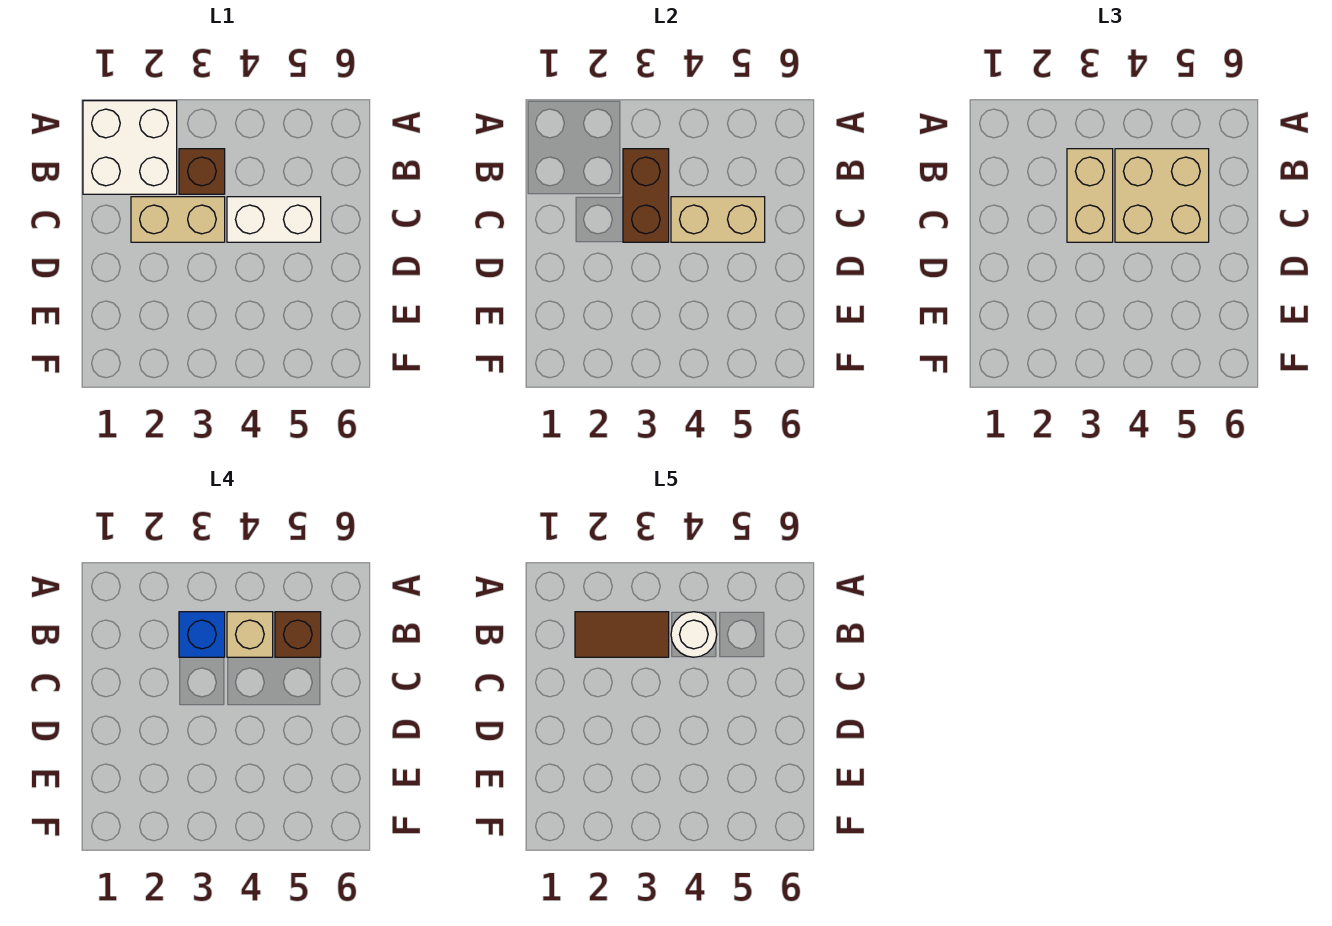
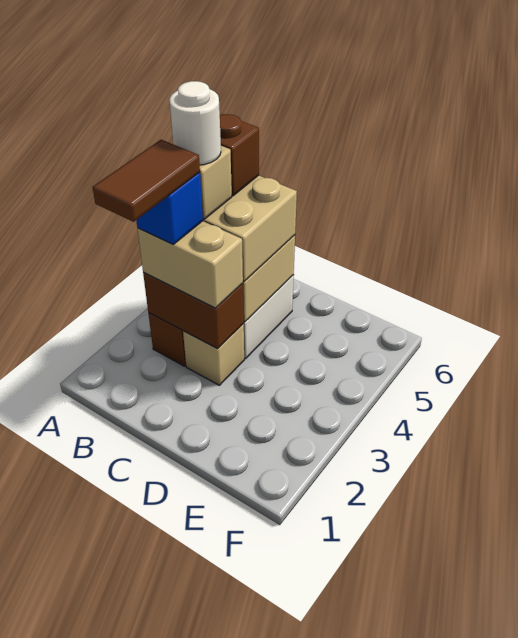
white 2x2 brick [83,101,177,194] -> none
tan 1x2 brick [131,197,225,242] -> tan 1x1 brick [183,324,244,385]

